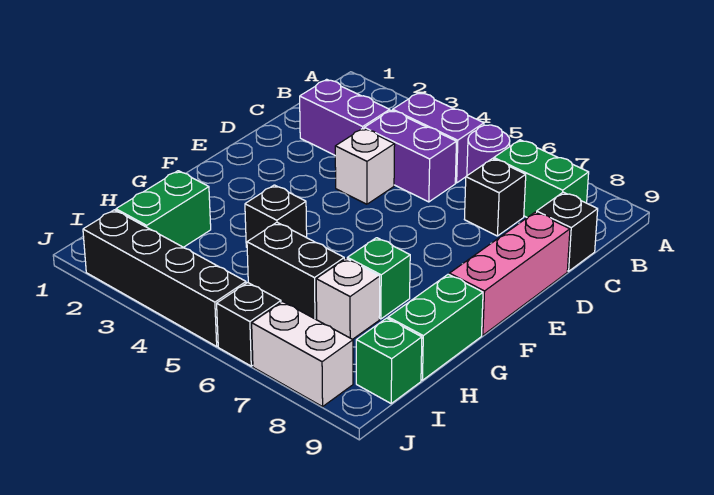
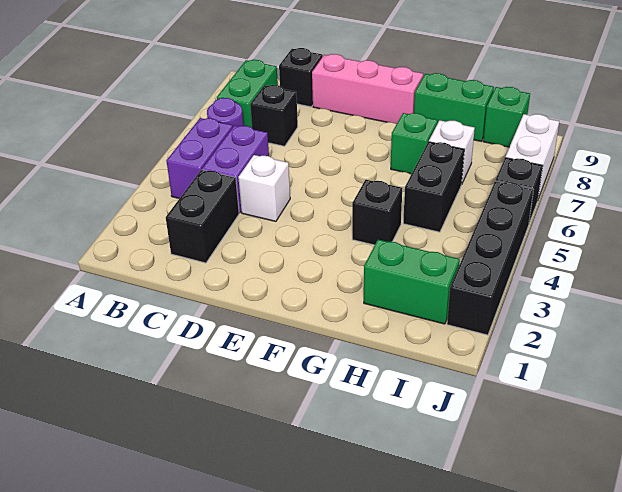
purple 1x2 brick [300,79,390,155] -> black 1x2 brick [166,170,239,263]

